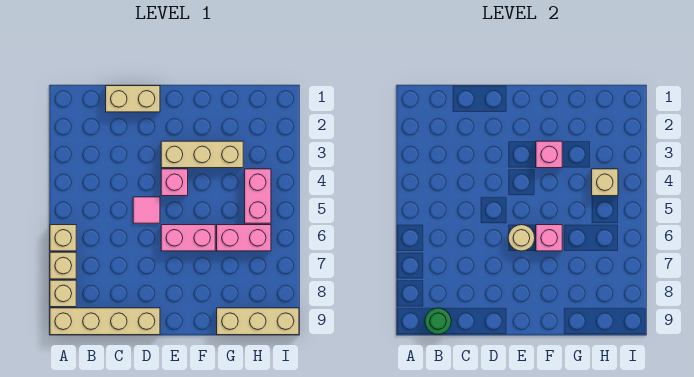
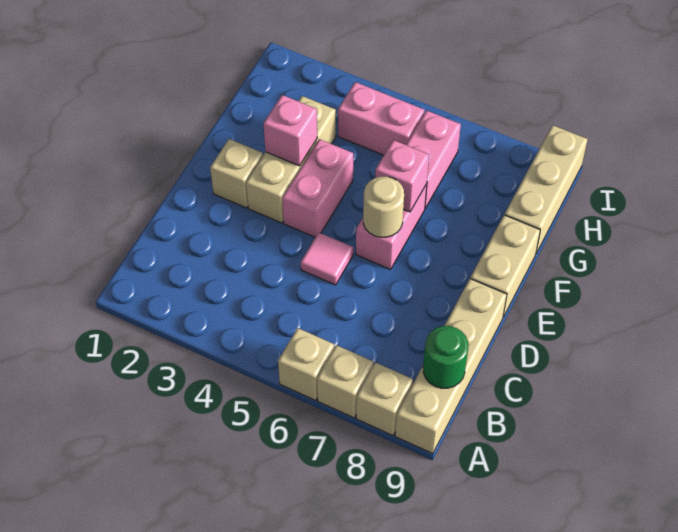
tan 1x2 brick [106,86,160,112] -> tan 1x2 brick moved to [470,215,540,317]
pink 1x1 brick [161,169,188,196] -> pink 1x2 brick [282,139,353,237]
tan 1x1 brick [592,169,618,196] -> tan 1x1 brick moved to [210,139,263,208]

